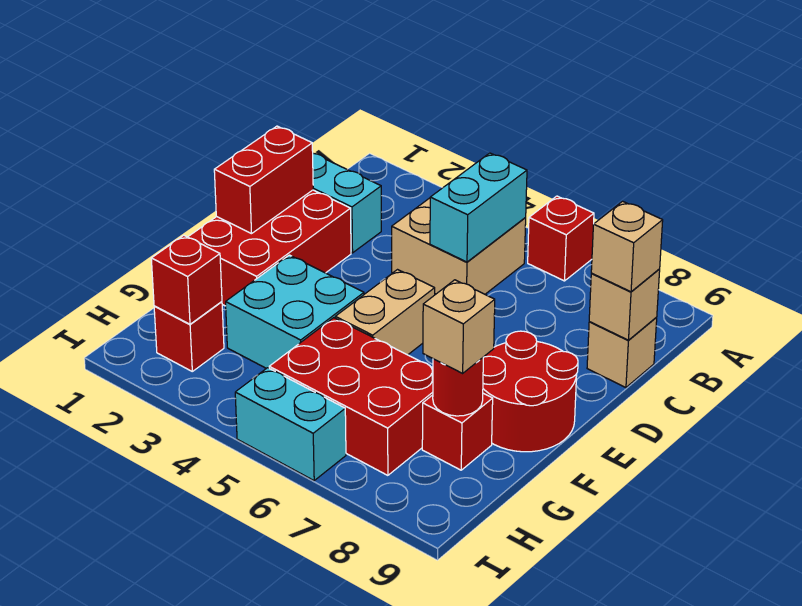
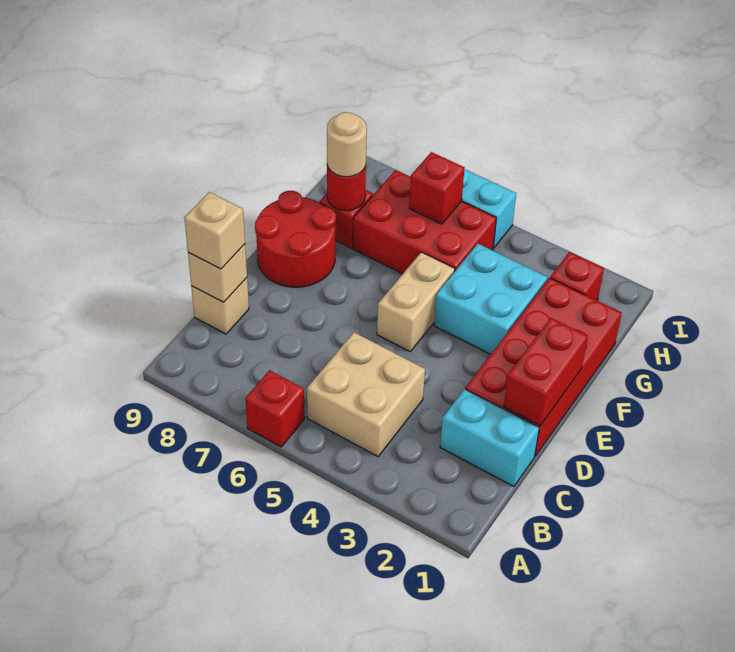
cyan 1x2 brick [430,153,527,262] -> none
red 2x3 brick [188,190,351,306] -> red 2x4 brick [465,278,622,456]
tan 1x1 brick [423,280,495,373] -> tan 1x1 round brick [327,112,367,177]
red 1x1 brick [151,235,222,324] -> red 1x1 brick moved to [409,152,465,224]

